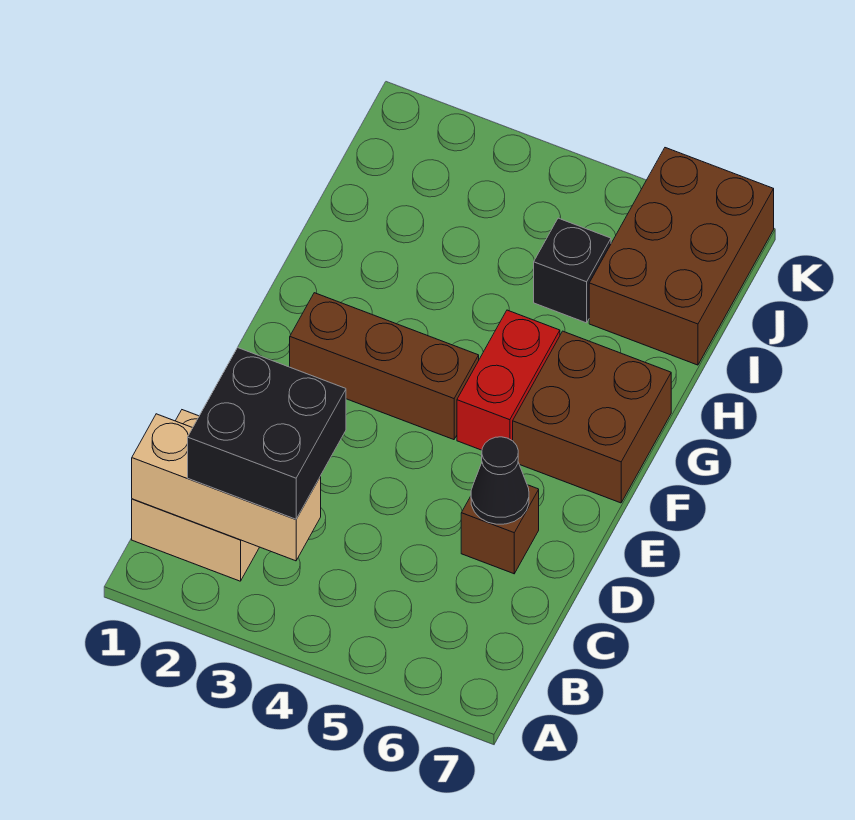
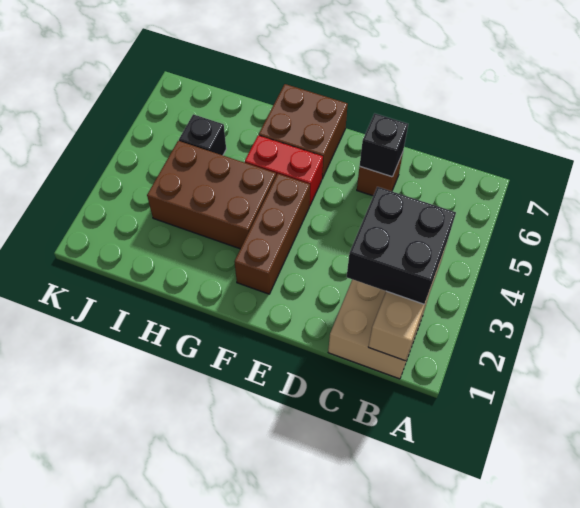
black 1x1 cone [471,437,529,524] -> black 1x1 brick [360,114,408,177]
brown 2x3 brick [589,148,774,365] -> brown 2x3 brick moved to [147,141,276,249]

